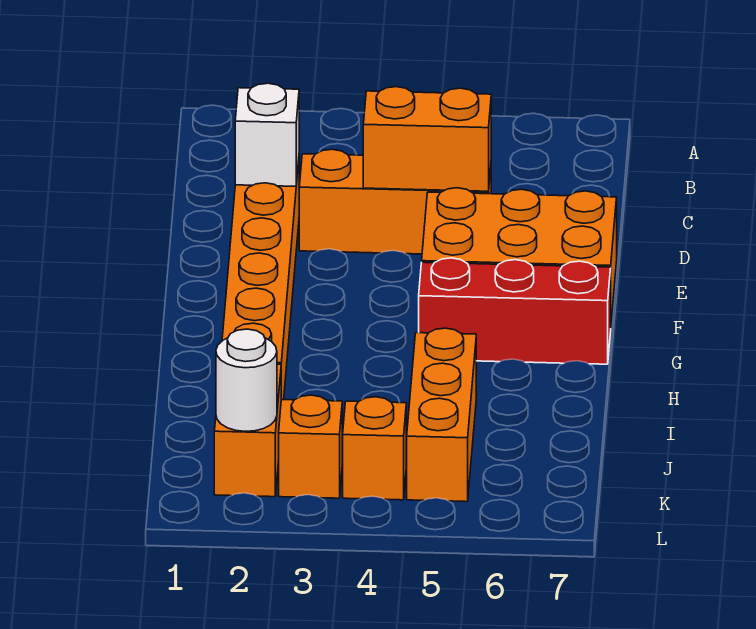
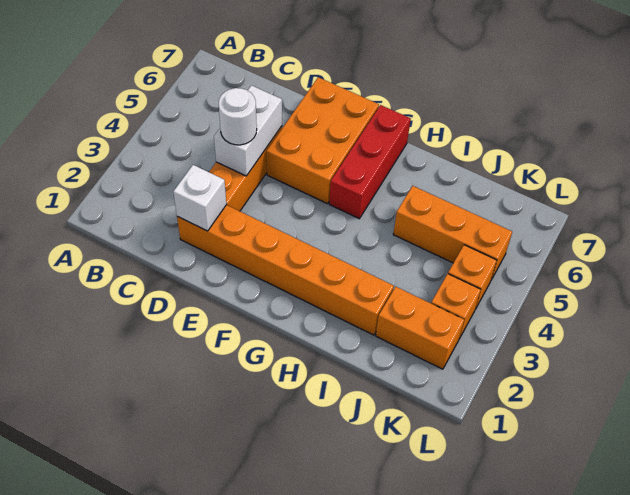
orange 1x2 brick [363,87,491,191] -> white 1x2 brick [214,85,282,176]
white 1x1 round brick [216,329,277,431] -> white 1x1 round brick moved to [219,88,257,145]

